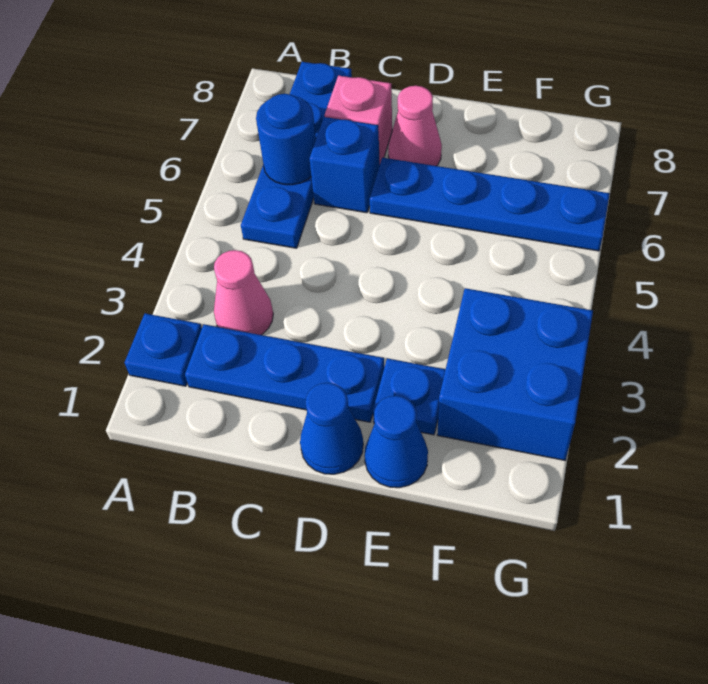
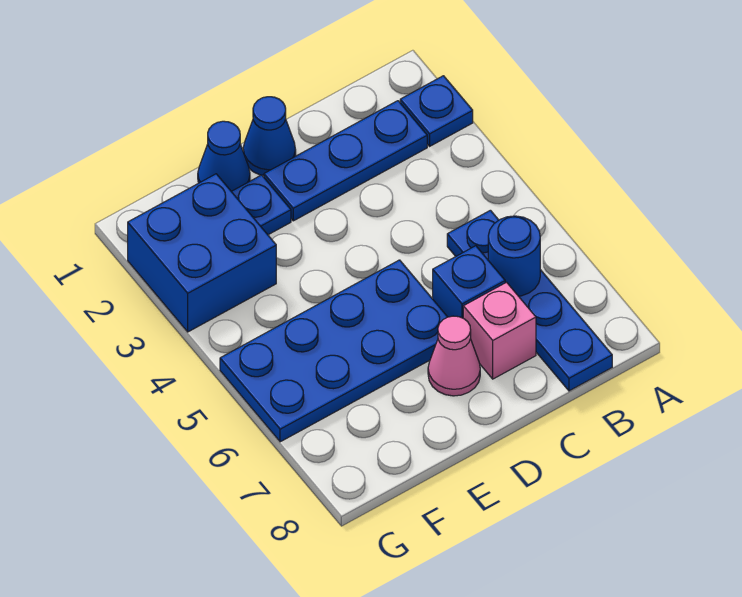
pink 1x1 cone [214,250,273,335] -> none
blue 1x4 plate [370,158,610,251] -> blue 2x4 plate [220,260,447,442]

